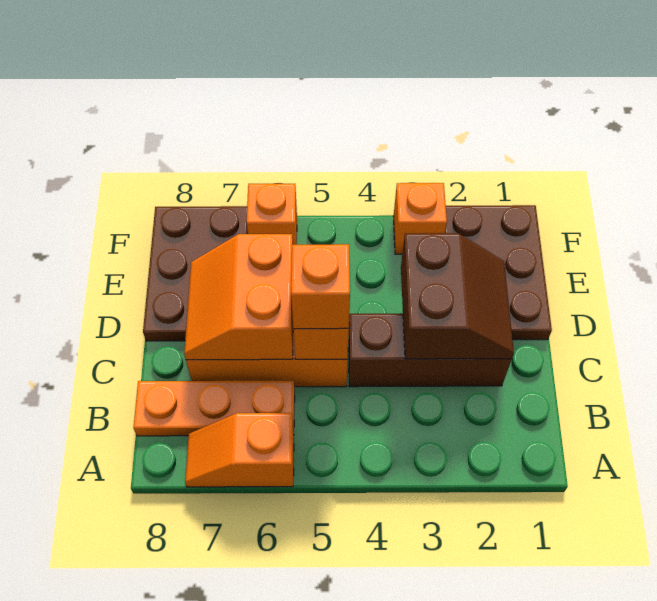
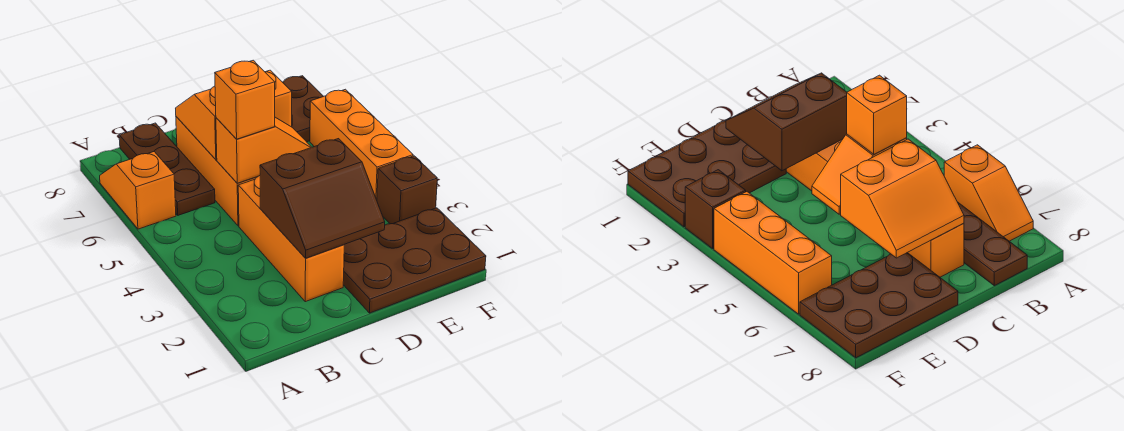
orange 1x3 plate [133,381,295,436] -> brown 1x3 plate [119,123,215,215]
brown 1x3 brick [348,313,512,387] -> orange 1x3 brick [238,176,344,302]
orange 1x1 brick [393,183,447,254] -> brown 1x1 brick [377,156,437,224]
orange 1x1 brick [247,184,297,245] -> orange 1x3 brick [310,89,413,200]

